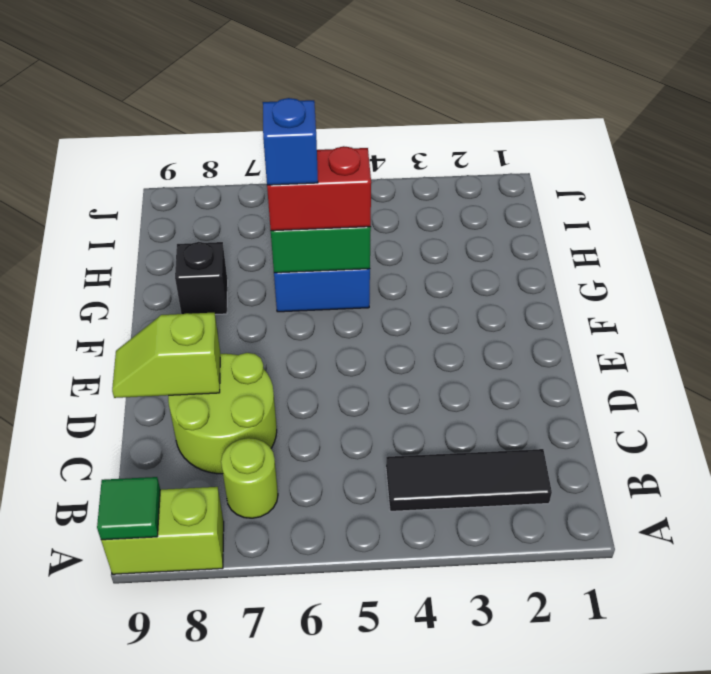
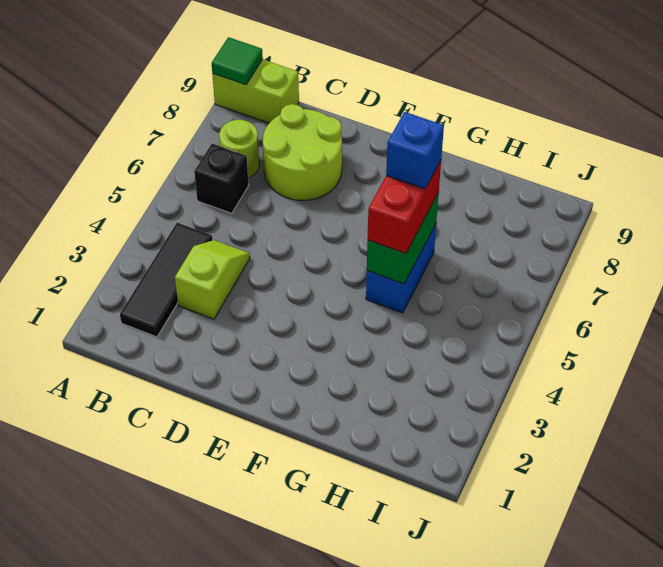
lime 1x2 brick [101,487,224,574] -> lime 1x2 brick turned to [212,59,299,123]
lime 1x2 slope [112,313,220,398] -> lime 1x2 slope moved to [175,240,250,319]
black 1x1 brick [175,242,228,315] -> black 1x1 brick moved to [194,144,249,213]

